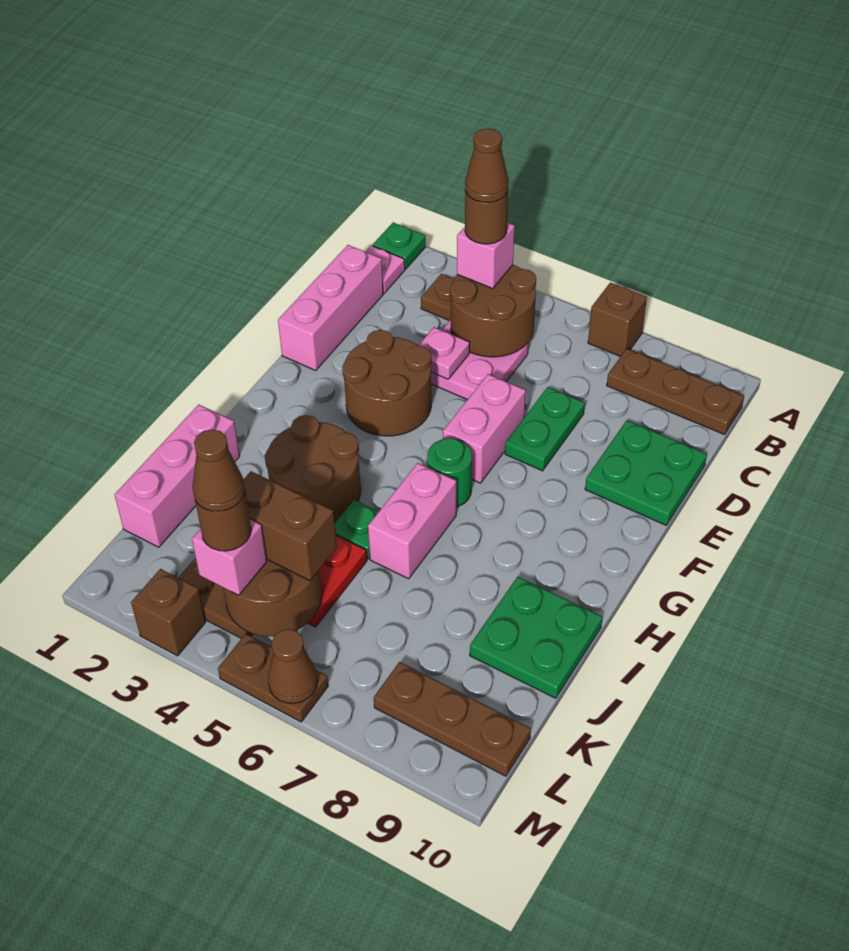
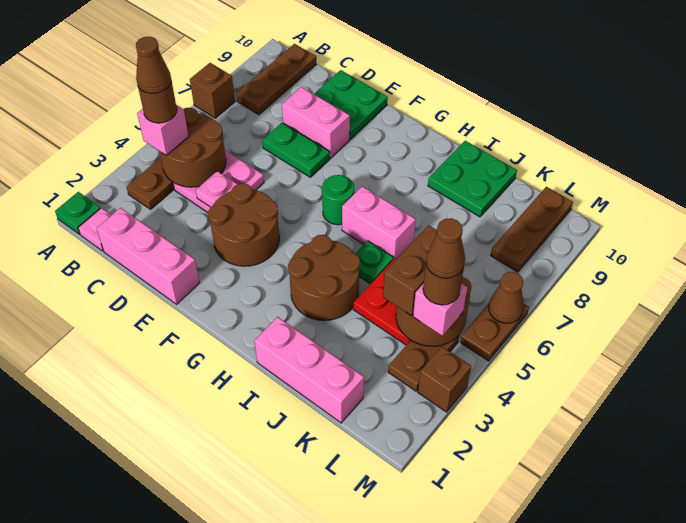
pink 1x2 brick [443,374,526,483] -> pink 1x2 brick moved to [282,87,350,158]

